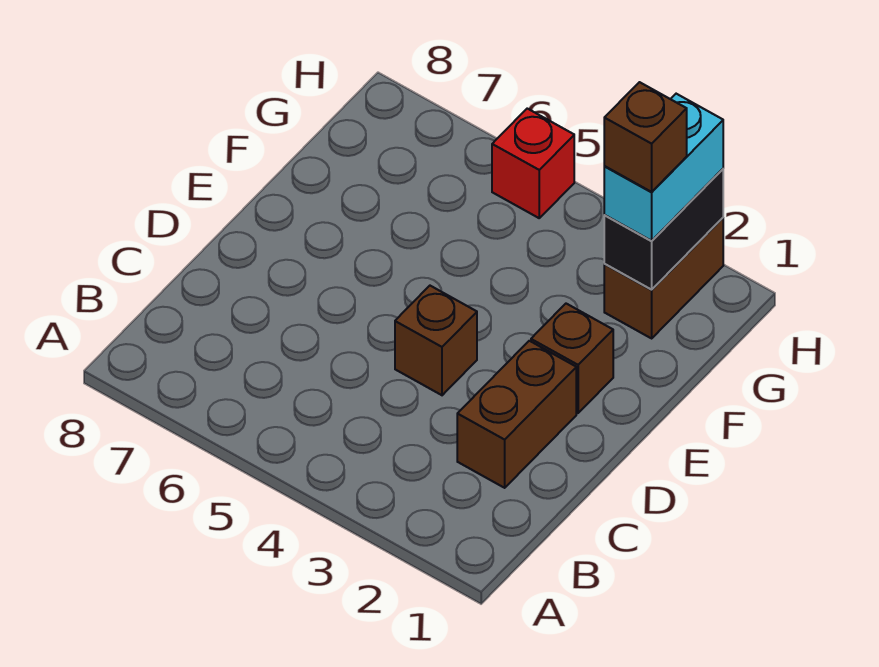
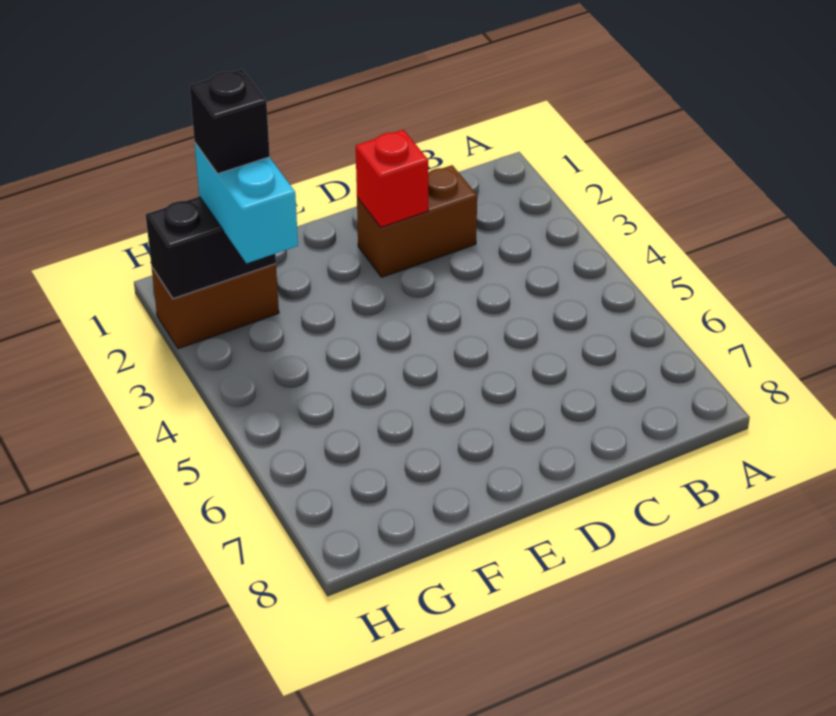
brown 1x1 brick [395,286,477,395] -> none
brown 1x1 brick [531,304,613,413] -> none
cyan 1x2 brick [604,94,723,241] -> cyan 1x2 brick turned to [195,143,298,263]
brown 1x1 brick [604,82,687,192] -> black 1x1 brick [190,69,270,174]
red 1x1 brick [492,109,574,218] -> red 1x1 brick moved to [356,130,428,227]

